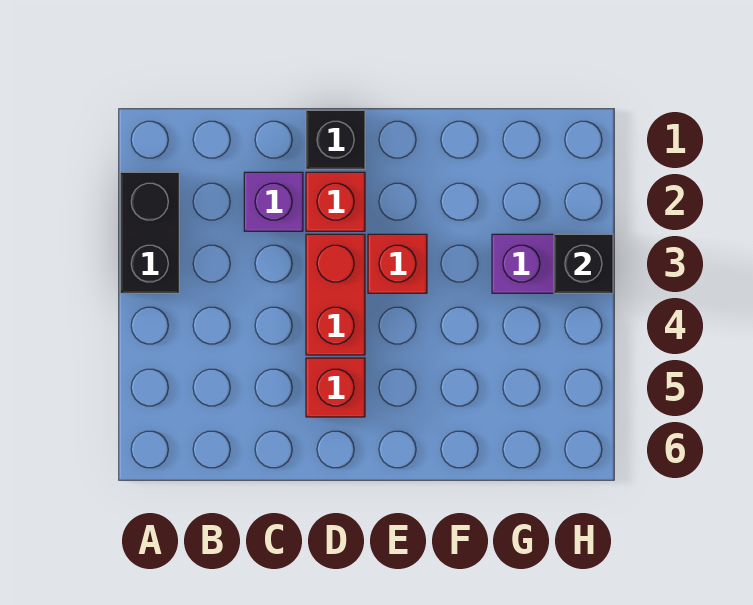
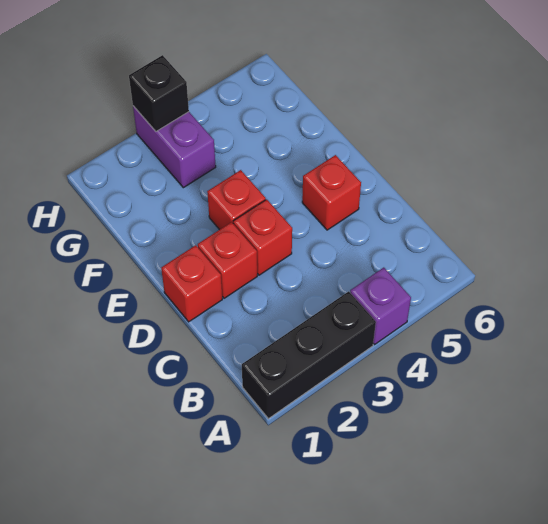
black 1x2 brick [120,172,179,293] -> black 1x3 brick [242,291,376,419]
purple 1x1 brick [244,172,303,231] -> purple 1x1 brick moved to [350,268,411,344]
black 1x1 brick [306,110,365,169] -> red 1x1 brick [161,245,222,322]
red 1x2 brick [306,234,365,355] -> red 1x1 brick [233,199,292,275]

